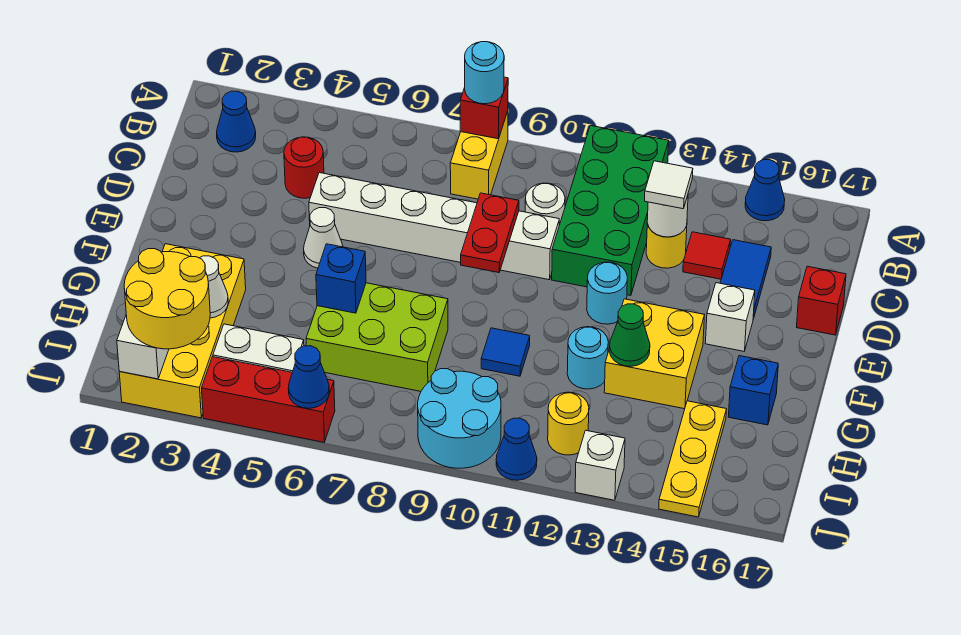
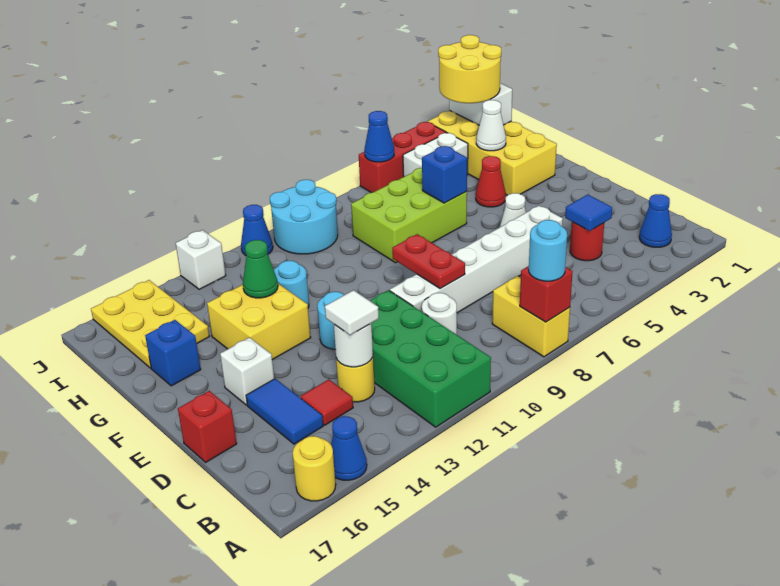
none -> red 1x1 cone [476,156,506,207]
blue 1x1 tile [481,328,530,376] -> blue 1x1 tile moved to [565,194,612,231]
yellow 1x3 plate [659,401,727,517] -> yellow 2x3 plate [91,280,209,368]
yellow 1x1 round brick [548,392,589,455] -> yellow 1x1 round brick moved to [293,436,336,501]

